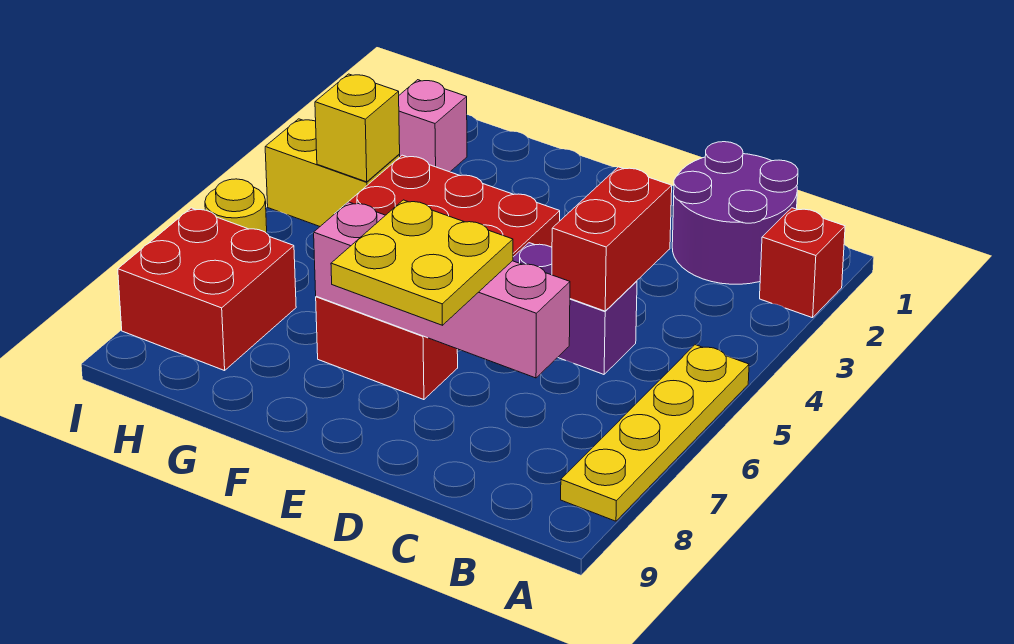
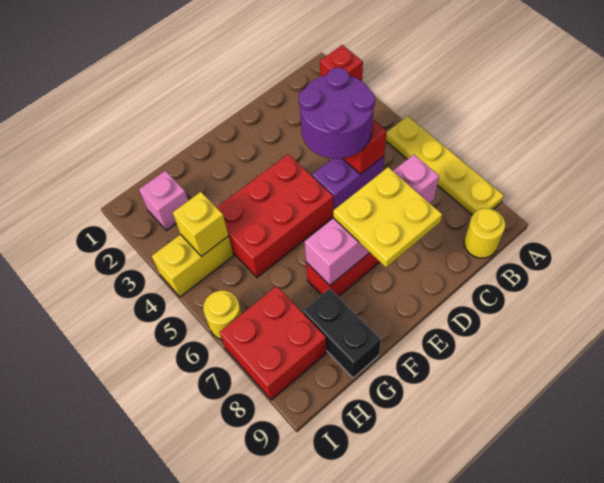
purple 2x2 round brick [672,142,798,284] -> purple 2x2 round brick moved to [298,68,375,159]
none -> yellow 1x1 round brick [464,208,505,258]
none -> black 1x2 brick [303,288,381,378]

